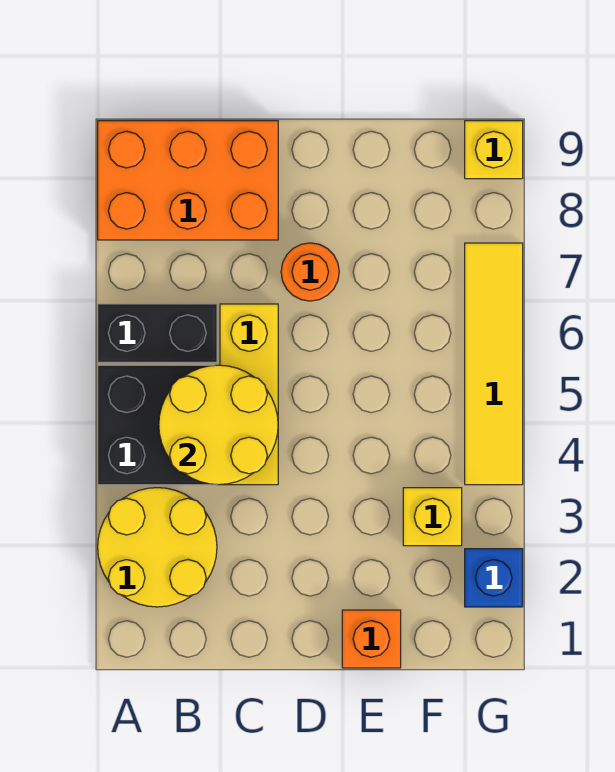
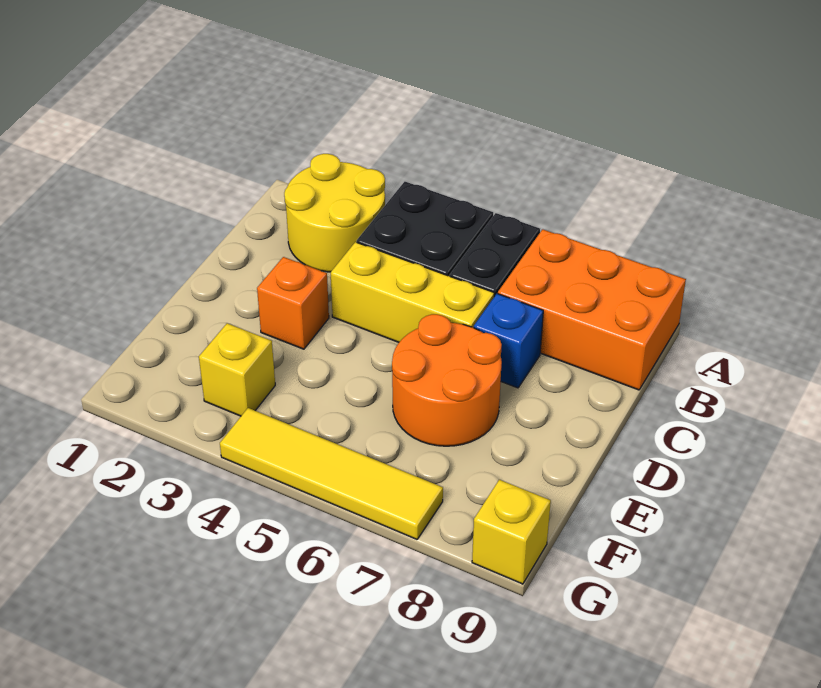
orange 2x3 brick [98,121,278,240] -> orange 2x3 brick turned to [498,229,686,390]
yellow 2x2 round brick [159,365,278,485] -> none
orange 1x1 round brick [281,243,339,301] -> orange 2x2 round brick [392,314,502,446]
orange 1x1 brick [342,610,401,668] -> orange 1x1 brick moved to [257,257,329,349]
blue 1x1 brick [465,549,523,607] -> blue 1x1 brick moved to [474,294,543,388]

